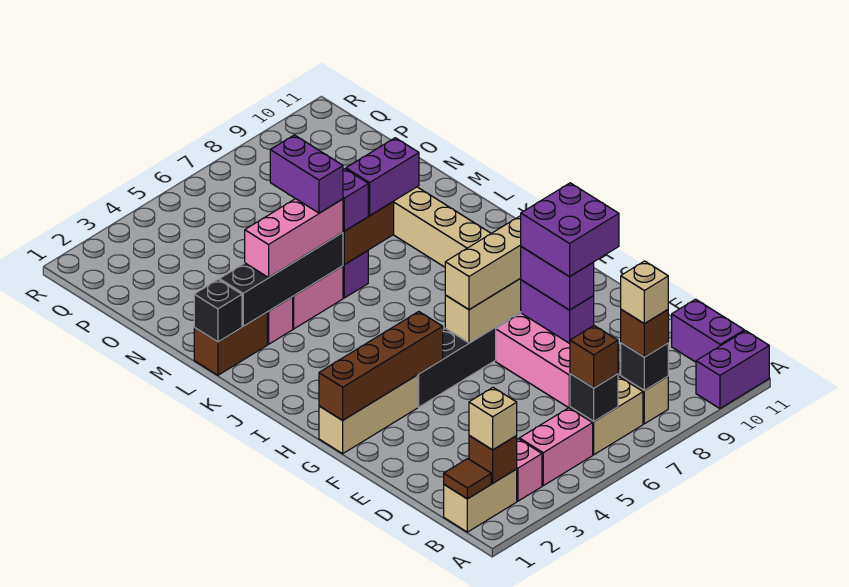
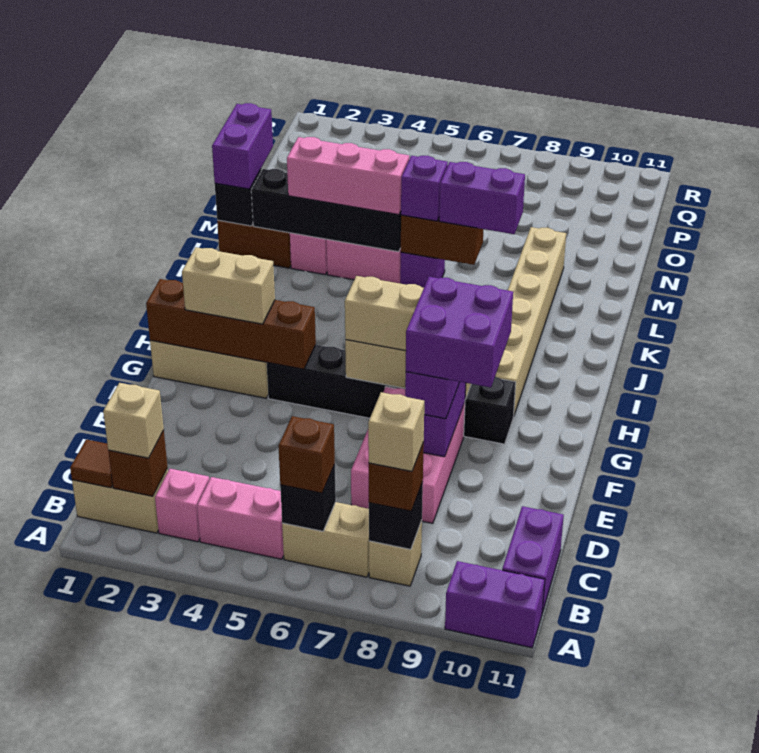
none -> tan 1x2 brick [182,247,275,324]
purple 1x2 brick [270,135,343,213] -> purple 1x2 brick moved to [212,103,273,189]

